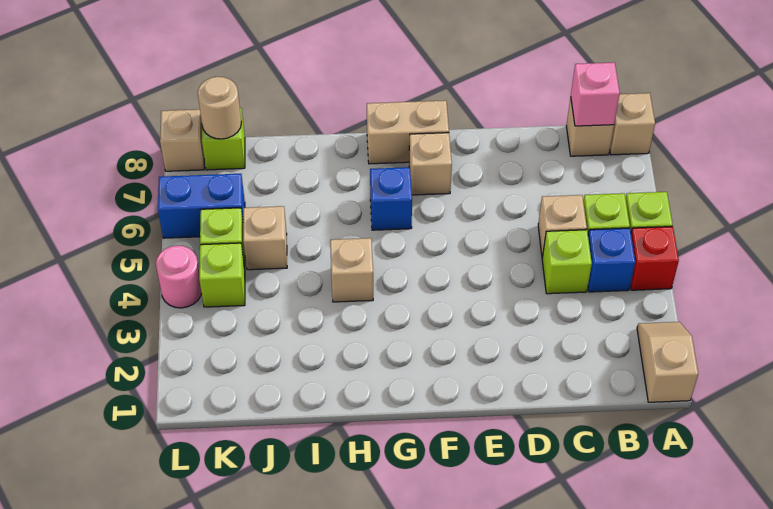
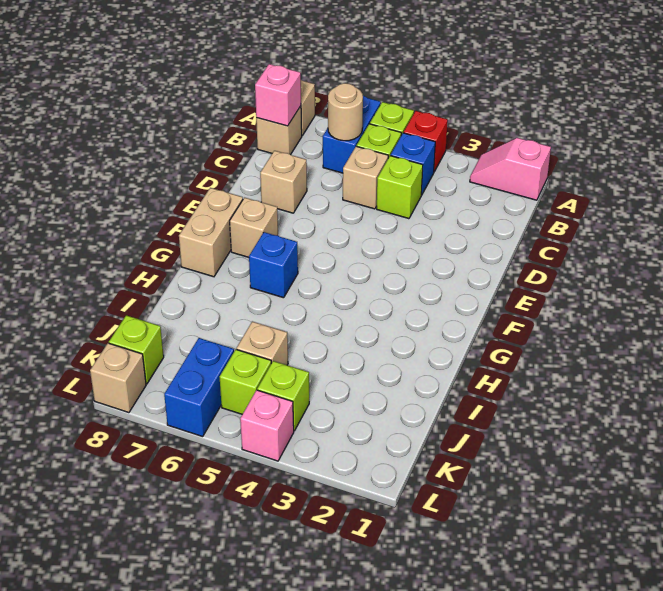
tan 1x2 slope [637,322,698,402] -> pink 1x2 slope [470,138,551,200]
none -> blue 1x2 brick [323,96,381,173]
tan 1x1 brick [330,238,373,302] -> tan 1x1 brick moved to [260,151,307,213]
tan 1x1 round brick [198,77,241,139] -> tan 1x1 round brick moved to [328,83,363,141]
pink 1x1 round brick [156,246,202,308] -> pink 1x1 brick [240,390,294,461]

